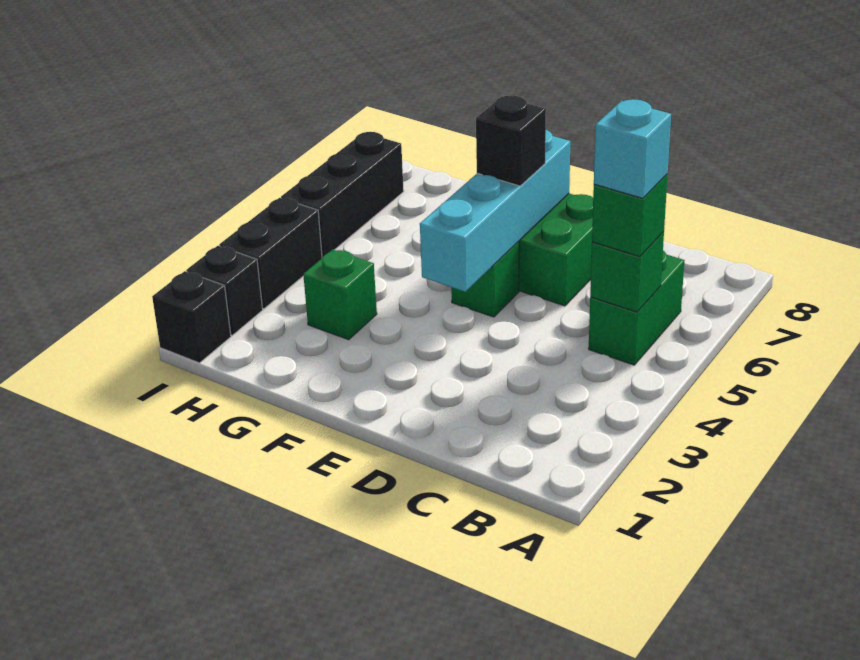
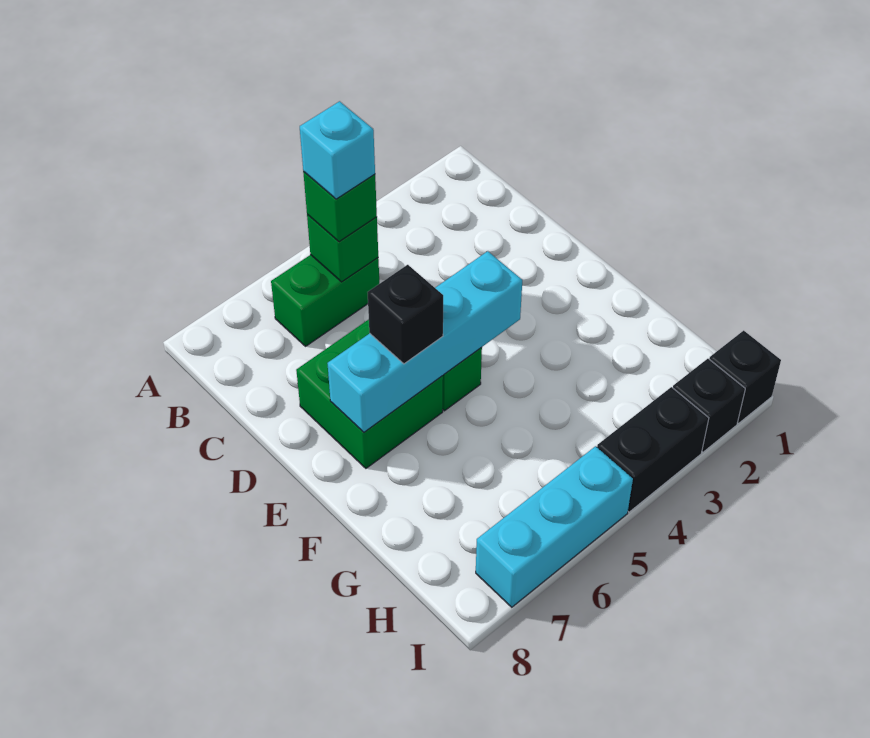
green 1x1 brick [303,249,377,340] -> none
black 1x3 brick [281,132,404,258] -> cyan 1x3 brick [476,446,633,607]

